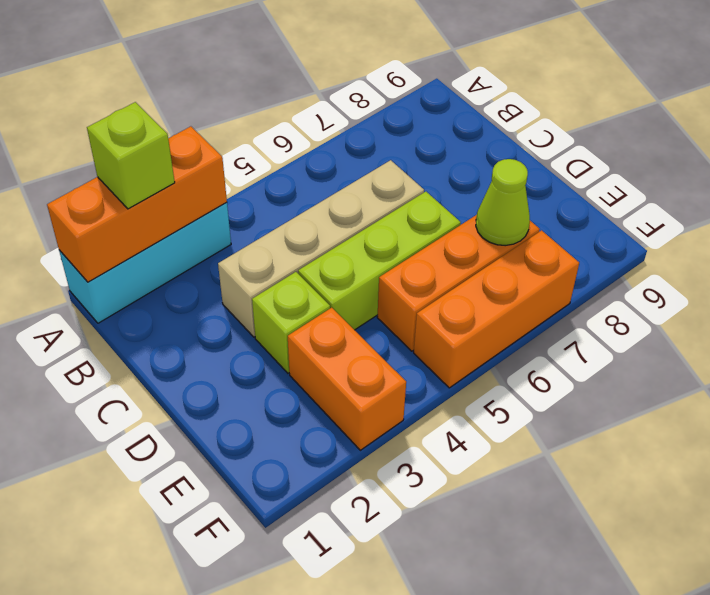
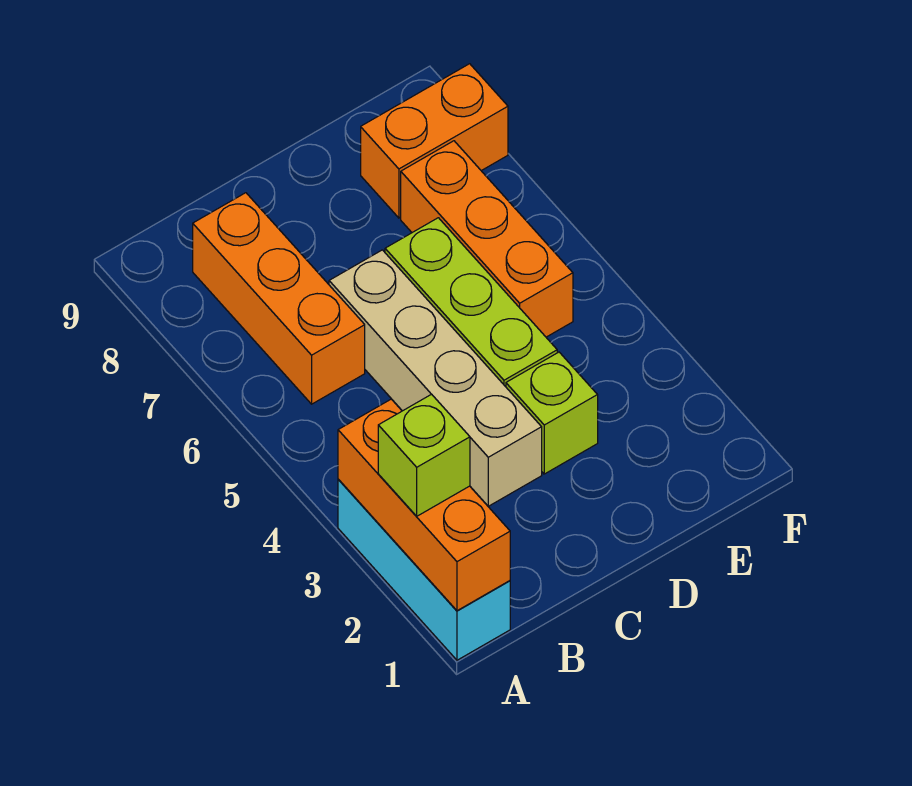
orange 1x2 brick [288,308,406,450] -> orange 1x2 brick moved to [361,64,508,218]
lime 1x1 cone [476,159,530,246] -> none
orange 1x3 brick [414,230,579,388] -> orange 1x3 brick moved to [193,193,365,404]

